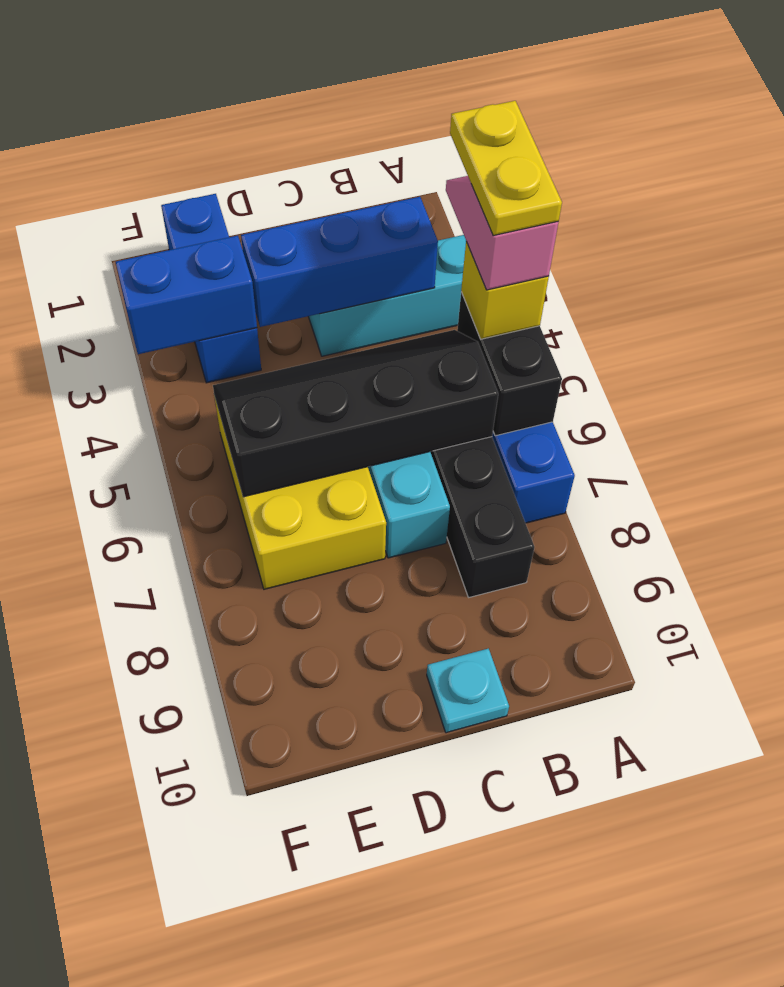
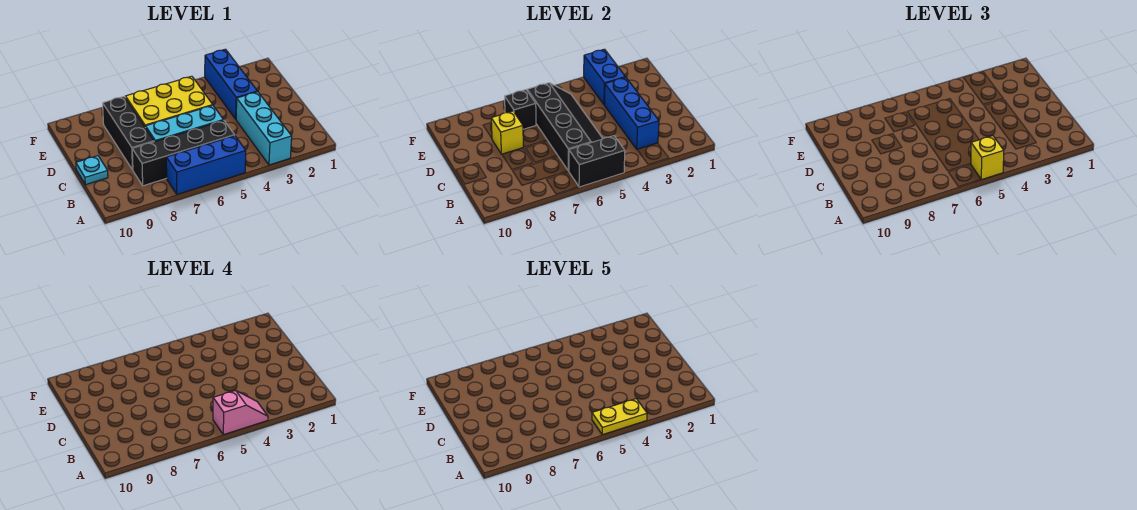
none -> black 1x3 brick [103,97,154,170]
none -> yellow 1x1 brick [491,111,523,154]
blue 1x3 brick [161,194,261,383] -> blue 1x3 brick turned to [205,49,258,119]
none -> black 1x1 brick [505,90,536,129]

